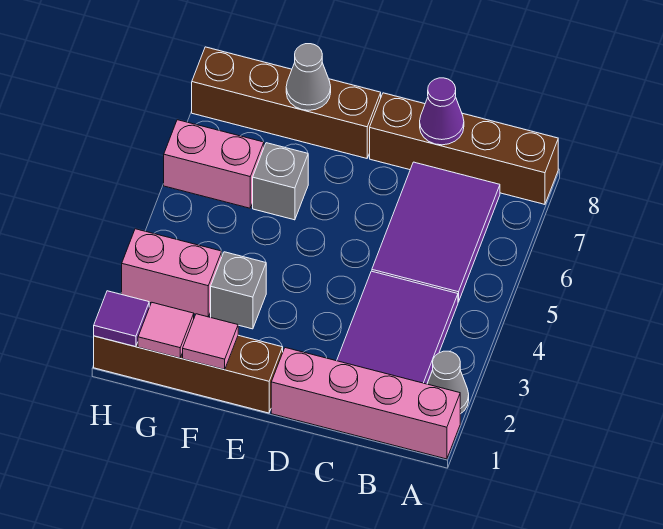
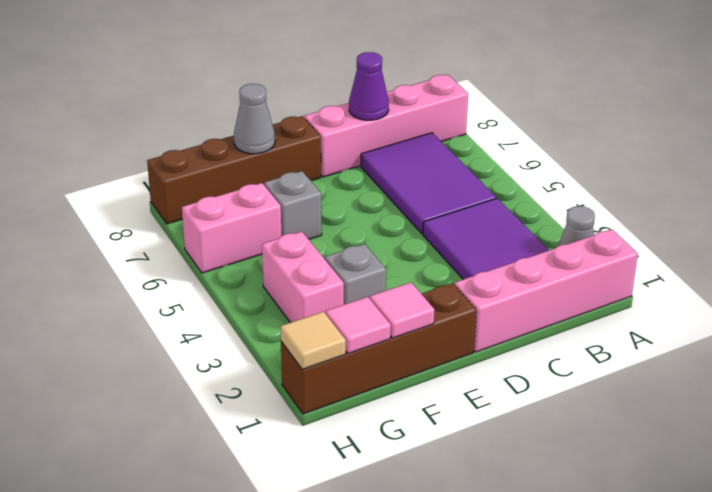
brown 1x4 brick [370,93,558,204] -> pink 1x4 brick [304,75,468,177]
pink 1x2 brick [122,229,222,317] -> pink 1x2 brick turned to [262,232,344,323]
purple 1x1 tile [94,291,149,347] -> tan 1x1 tile [280,312,346,369]

